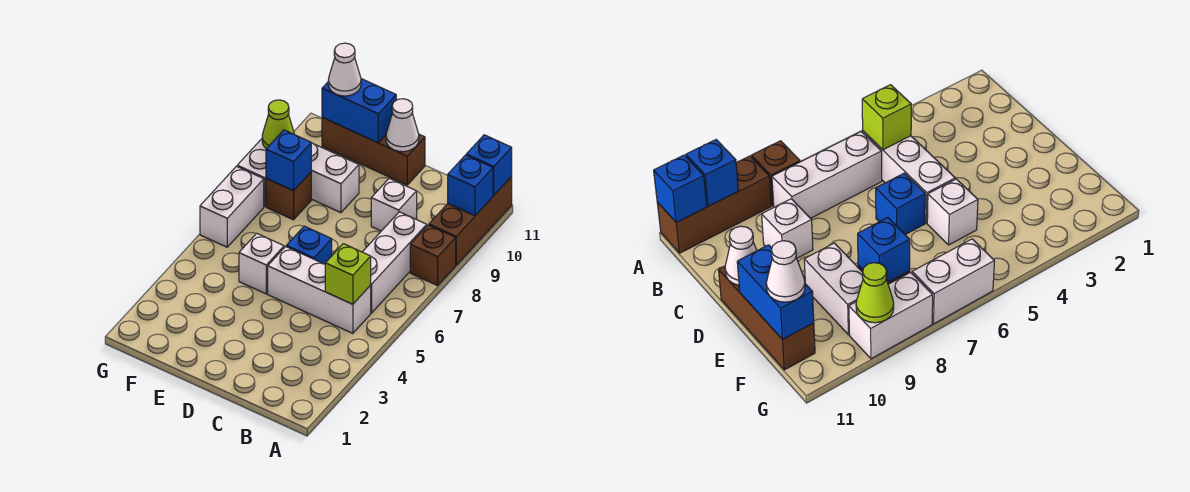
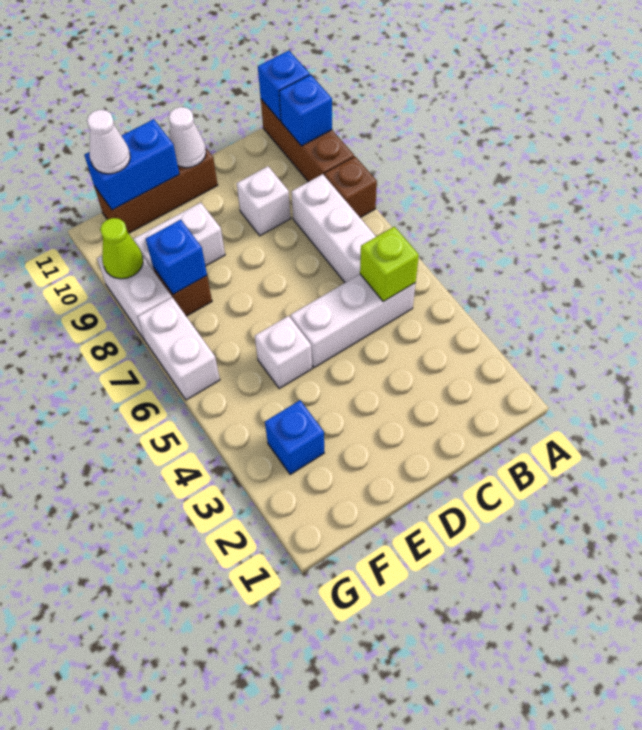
blue 1x1 brick [286,226,332,264] -> blue 1x1 brick moved to [265,400,324,475]

